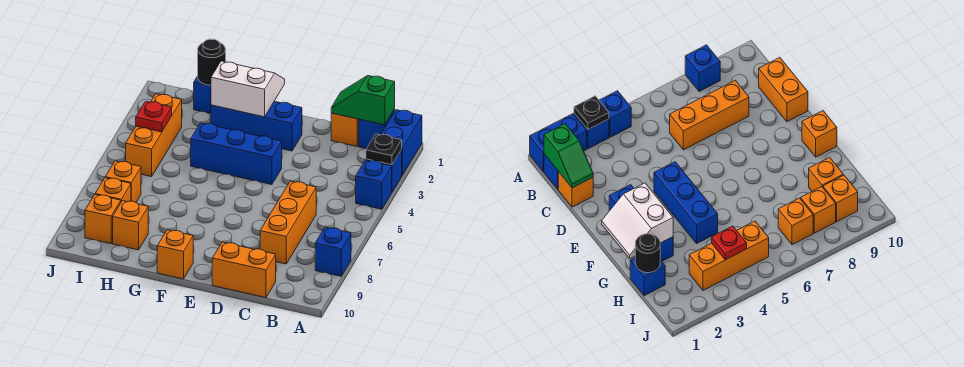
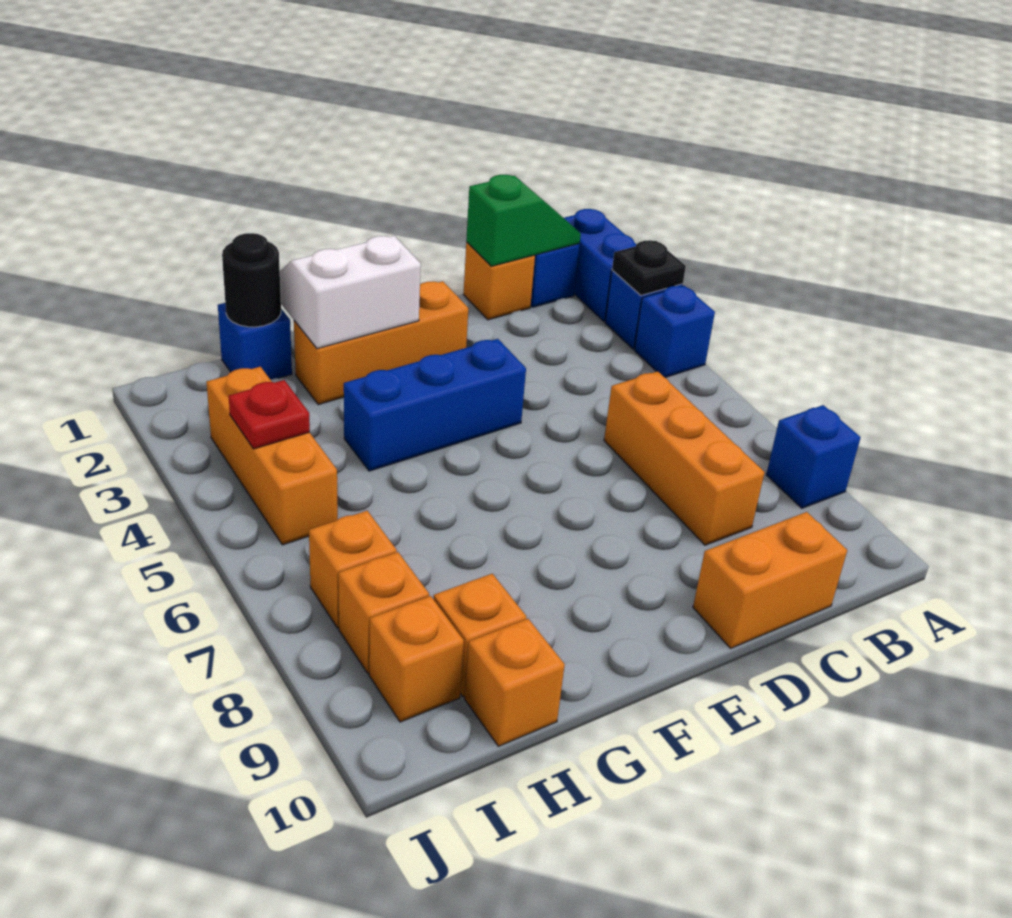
green 1x2 slope [331,76,395,125] -> green 1x2 slope turned to [466,175,581,266]
blue 1x3 brick [211,101,302,151] -> orange 1x3 brick [294,281,468,405]
orange 1x1 brick [157,230,193,279] -> orange 1x1 brick moved to [465,619,565,746]

